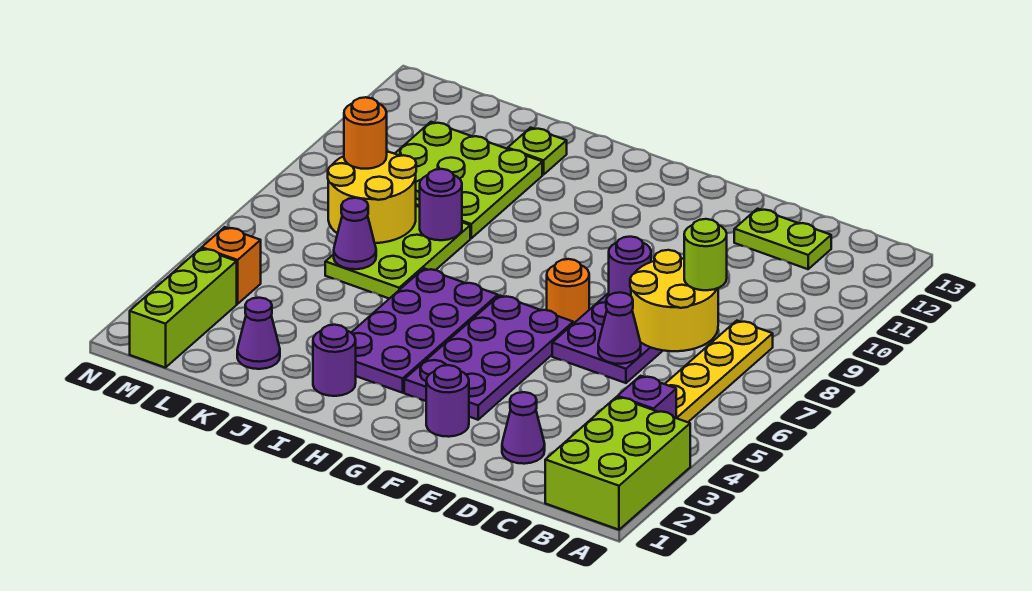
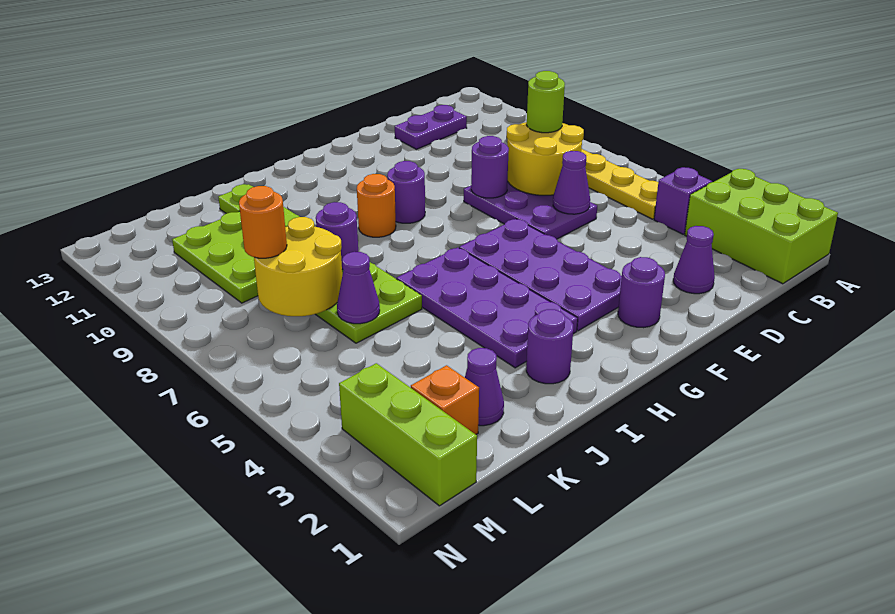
lime 1x2 plate [734,209,831,269] -> purple 1x2 plate [395,105,467,149]
orange 1x1 round brick [547,259,589,324] -> orange 1x1 round brick moved to [357,174,396,237]
none -> purple 1x1 round brick [387,161,425,223]
orange 1x1 brick [202,227,261,304] -> orange 1x1 brick moved to [411,365,479,434]

